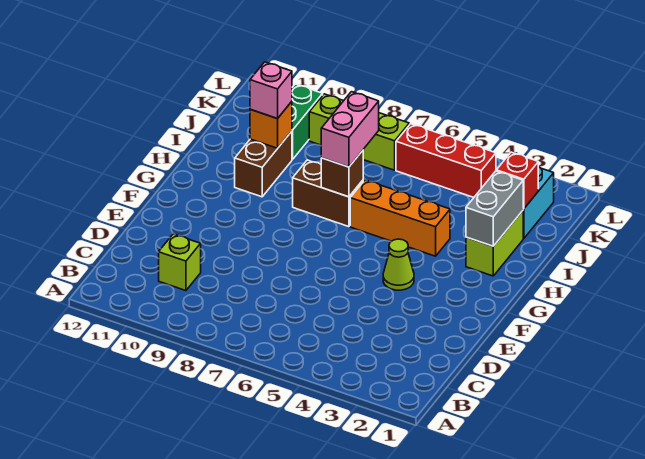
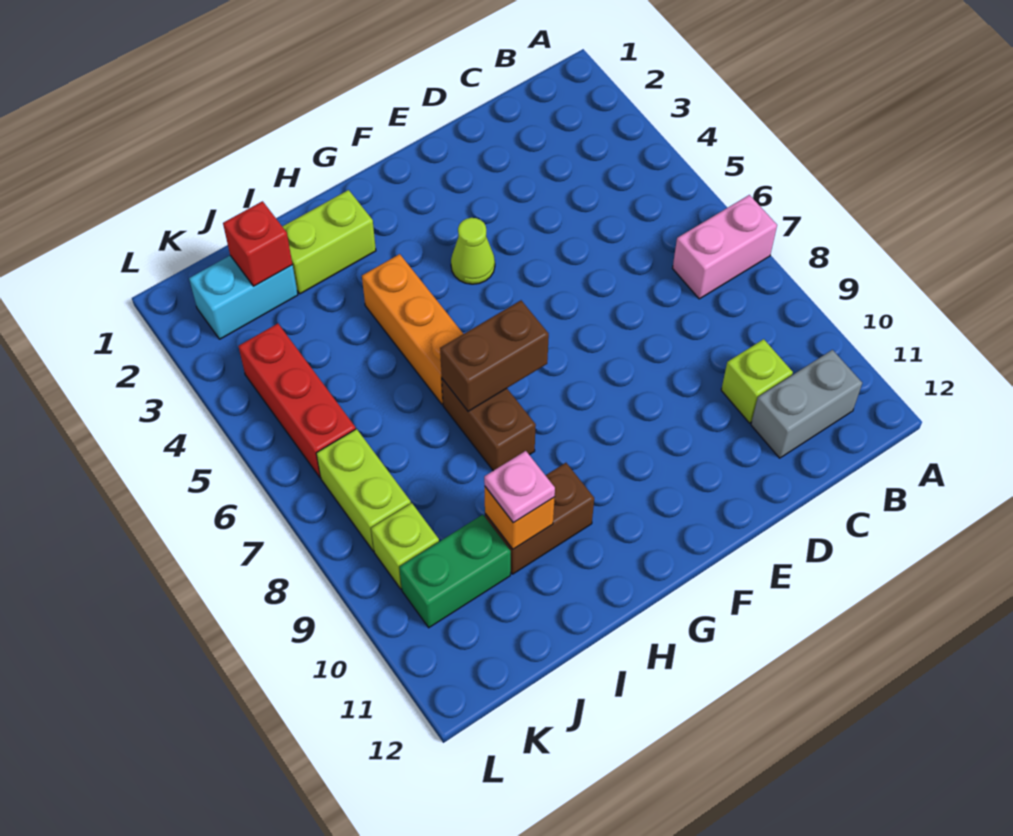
grey 1x2 brick [466,171,523,246] -> grey 1x2 brick moved to [751,350,862,458]
brown 1x1 brick [321,151,363,197] -> brown 1x2 brick [440,300,549,411]
pink 1x2 brick [321,92,379,167] -> pink 1x2 brick moved to [673,195,777,299]
pink 1x1 brick [250,62,292,119] -> pink 1x1 plate [484,451,555,523]

